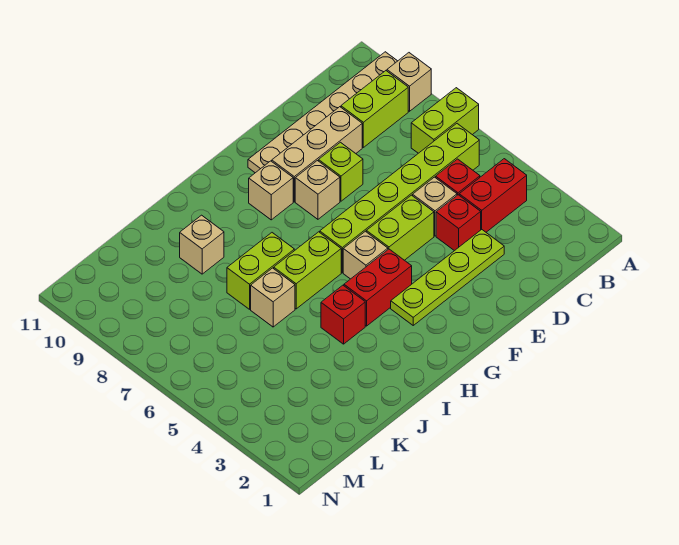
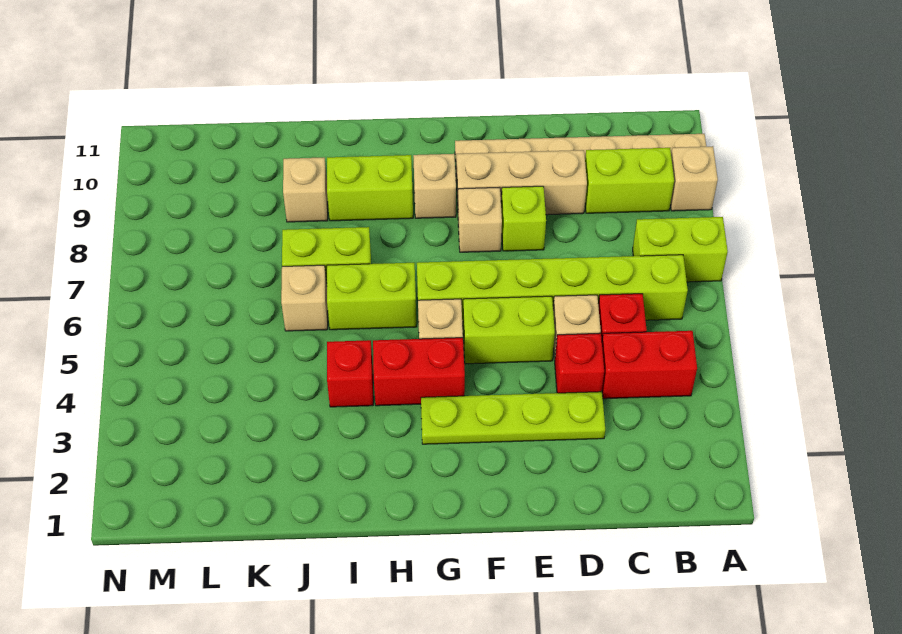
none -> lime 1x2 brick [327,155,413,221]

